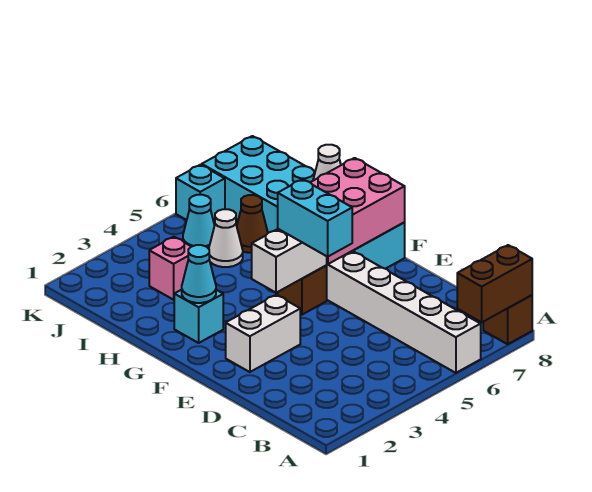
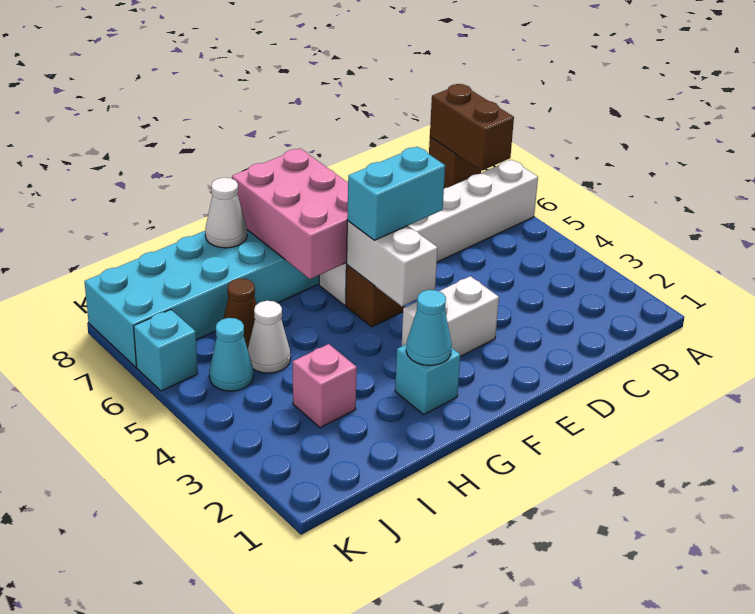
white 1x2 brick [226,295,300,372] -> white 1x2 brick turned to [402,276,499,356]

